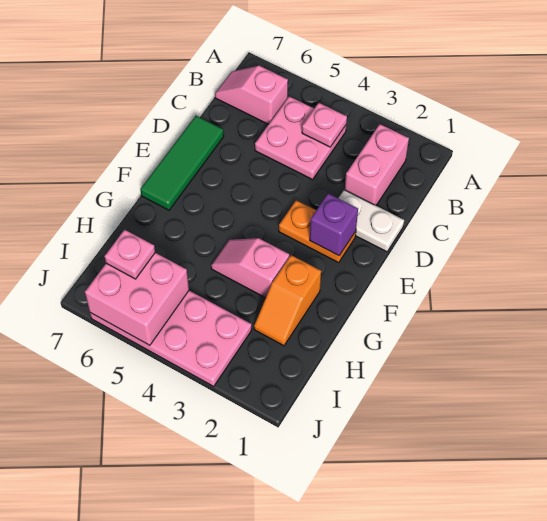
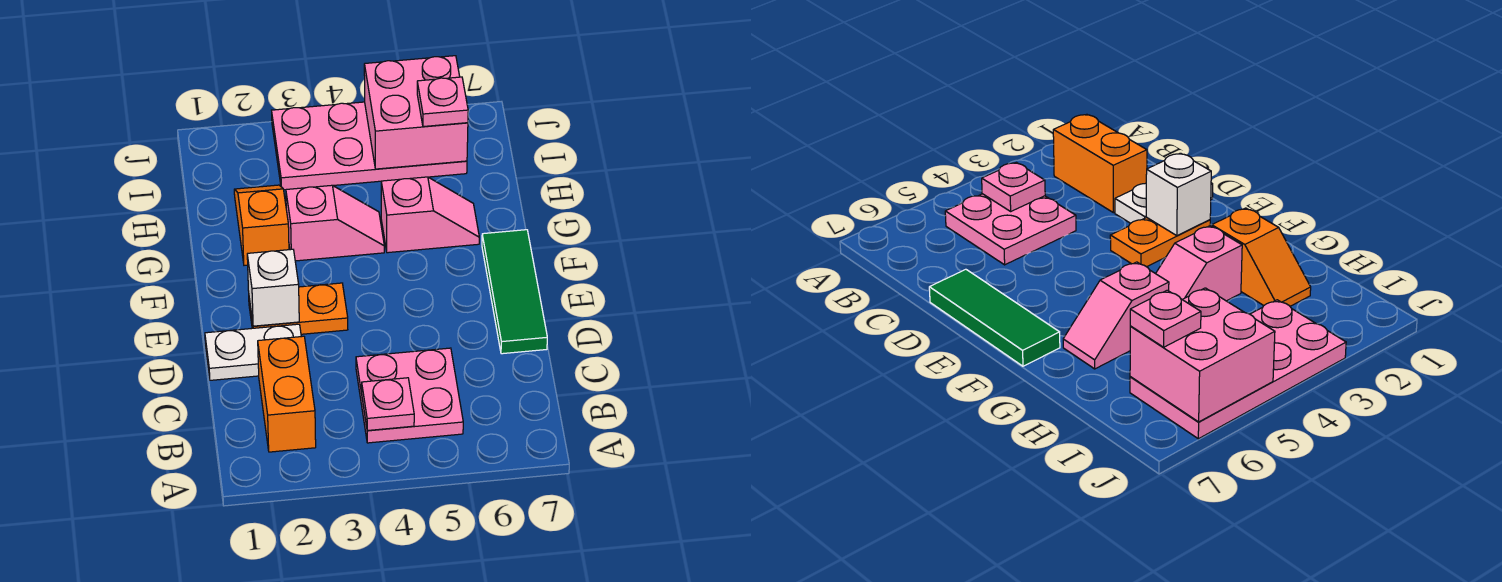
pink 1x2 brick [345,124,409,205] -> orange 1x2 brick [258,336,316,452]
pink 1x2 slope [215,66,288,124] -> pink 1x2 slope moved to [381,177,479,253]
purple 1x1 brick [310,193,358,256] -> white 1x1 brick [247,249,299,326]

